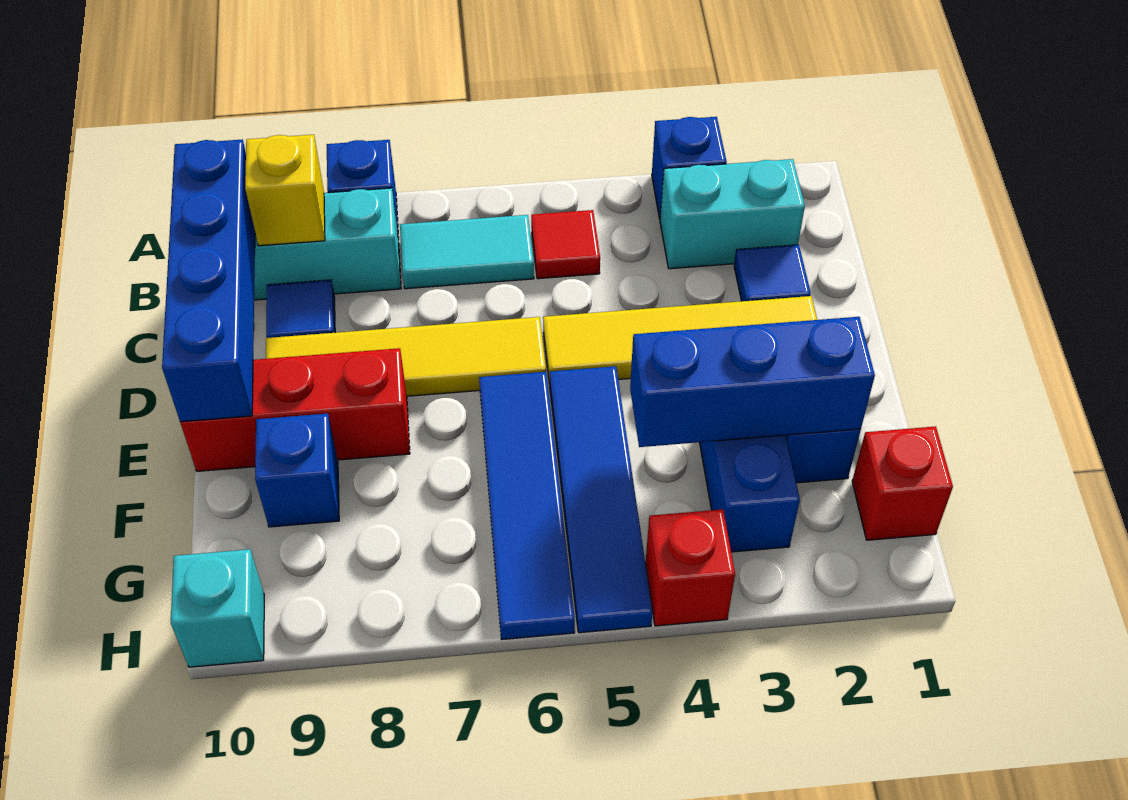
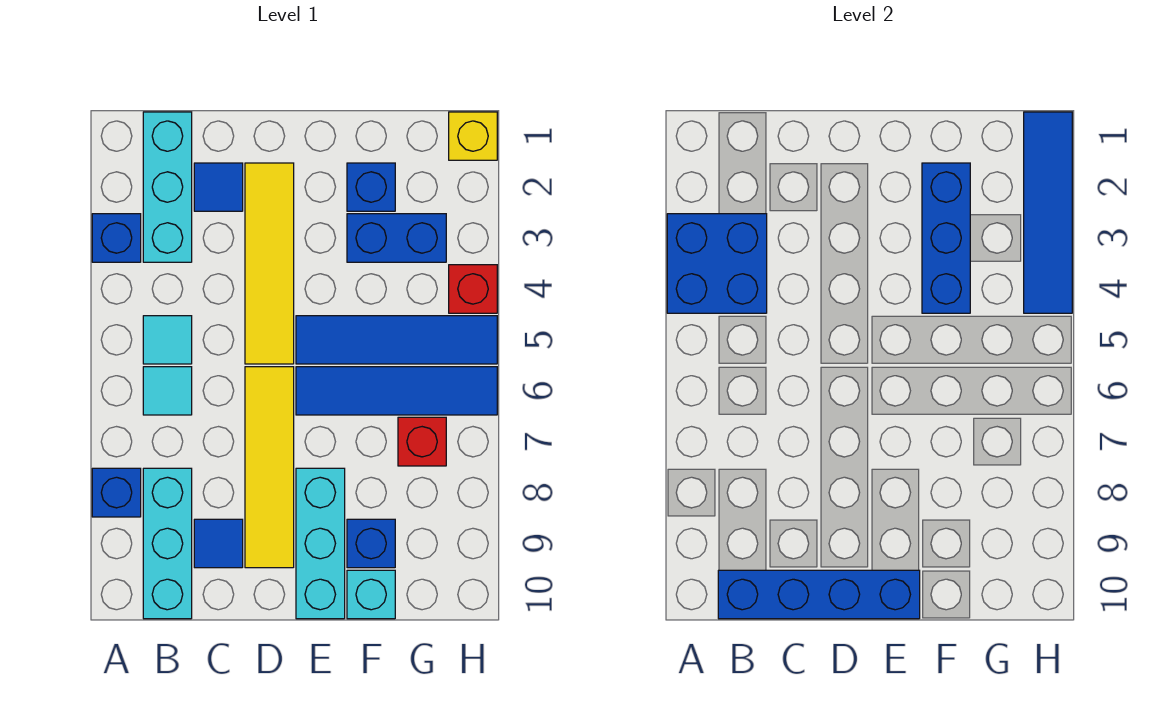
none -> blue 2x2 brick [667,214,767,313]
cyan 1x2 brick [660,159,805,269] -> cyan 1x3 brick [143,112,192,262]
red 1x1 tile [531,210,600,279] -> cyan 1x1 tile [143,316,192,364]
cyan 1x2 tile [400,215,534,289] -> cyan 1x1 tile [143,367,192,415]
yellow 1x1 brick [245,135,325,246] -> yellow 1x1 brick moved to [449,112,497,160]
red 1x3 brick [180,348,410,471] -> cyan 1x3 brick [296,468,345,619]
red 1x1 brick [852,426,953,540] -> red 1x1 brick moved to [398,417,446,466]
none -> blue 1x4 tile [1024,112,1072,313]
cyan 1x1 brick [171,549,264,667] -> cyan 1x1 brick moved to [347,570,395,619]

